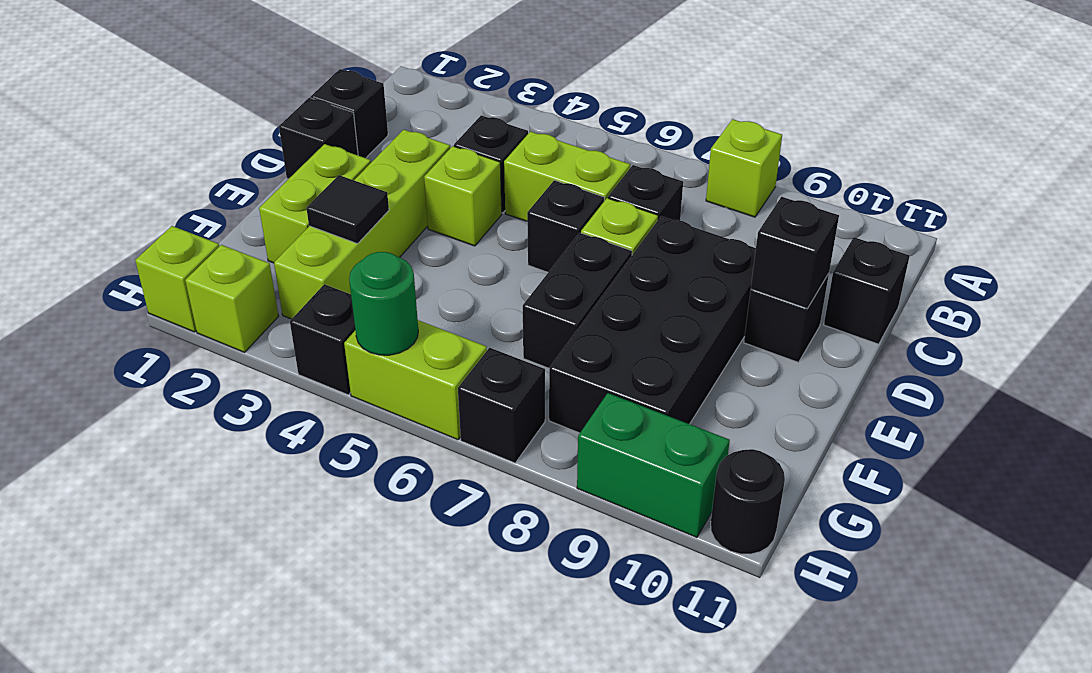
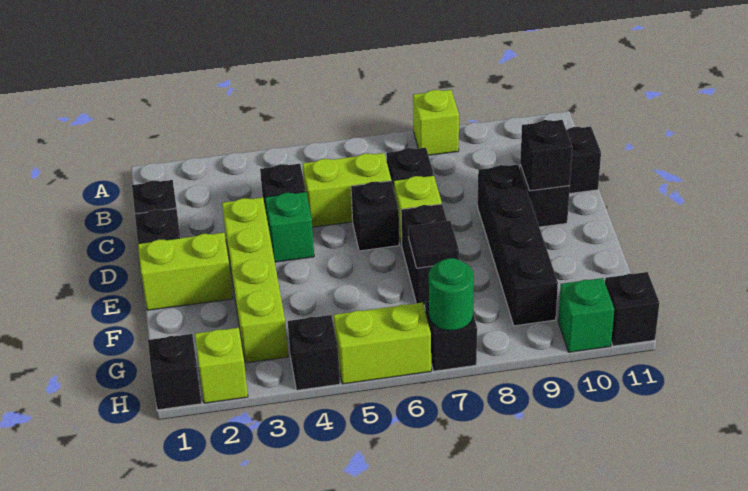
lime 1x1 brick [424,146,502,246] -> green 1x1 brick [265,192,314,262]
black 2x4 brick [549,216,756,433] -> black 1x4 brick [478,165,558,326]
lime 1x2 brick [259,144,371,263] -> lime 1x2 brick turned to [138,233,233,310]
black 1x1 tile [306,175,389,244] -> black 1x1 tile moved to [409,221,459,268]
lime 1x1 brick [135,226,219,332] -> black 1x1 brick [148,334,202,410]
green 1x1 round brick [349,252,418,355] -> green 1x1 round brick moved to [429,258,474,331]
green 1x2 brick [577,393,730,537] -> green 1x1 brick [558,278,614,352]
black 1x1 round brick [711,449,785,554] -> black 1x1 brick [605,272,660,346]

